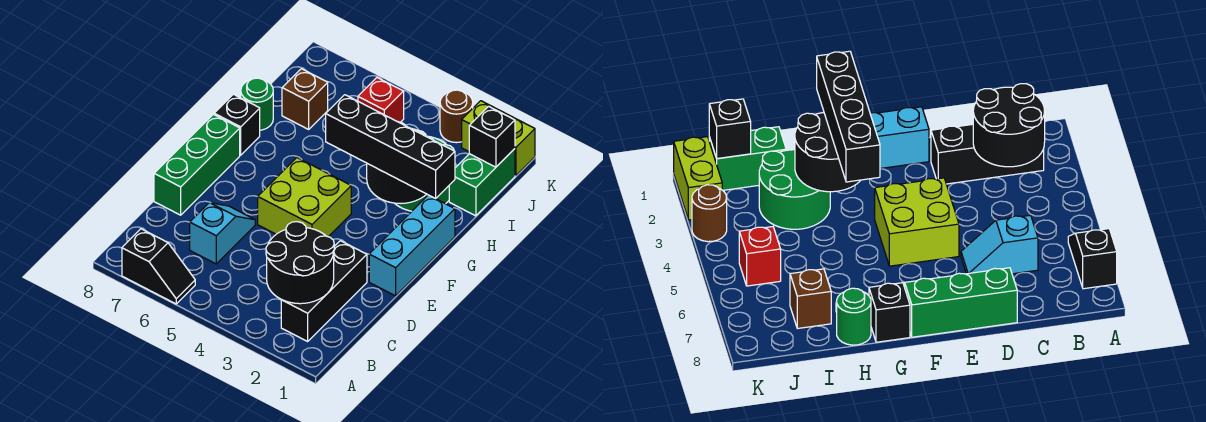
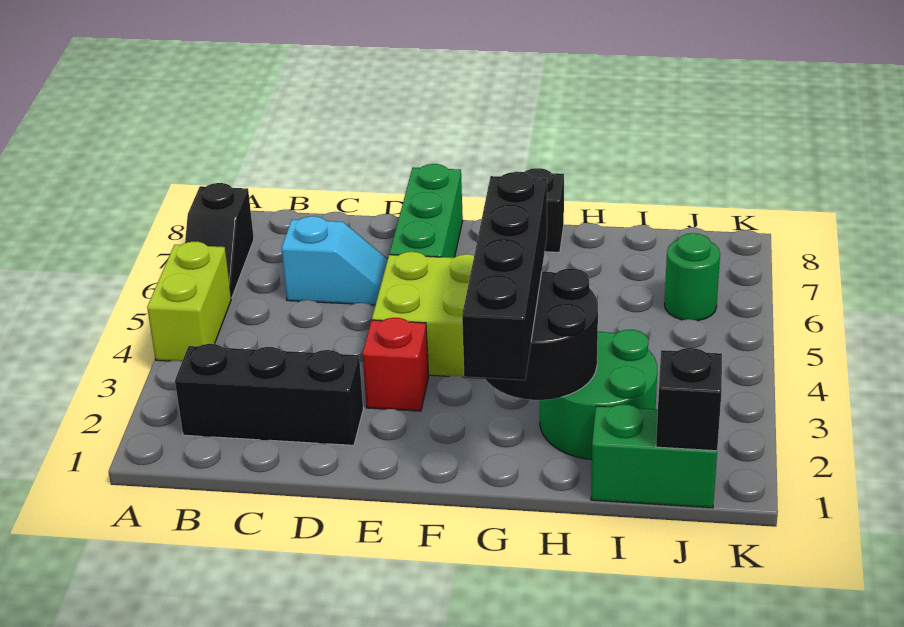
black 2x2 round brick [266,222,334,304] -> none
green 1x3 brick [154,114,240,215] -> green 1x3 brick turned to [389,164,463,258]
cyan 1x3 brick [369,195,455,296] -> none
green 1x1 round brick [241,78,273,130] -> green 1x1 round brick moved to [665,233,720,321]
brown 1x1 brick [282,69,328,129] -> none
red 1x1 brick [358,78,404,122] -> red 1x1 brick moved to [363,318,429,411]
lime 1x2 brick [462,101,535,176] -> lime 1x2 brick moved to [147,242,231,361]
brown 1x1 round brick [440,90,473,143] -> none

